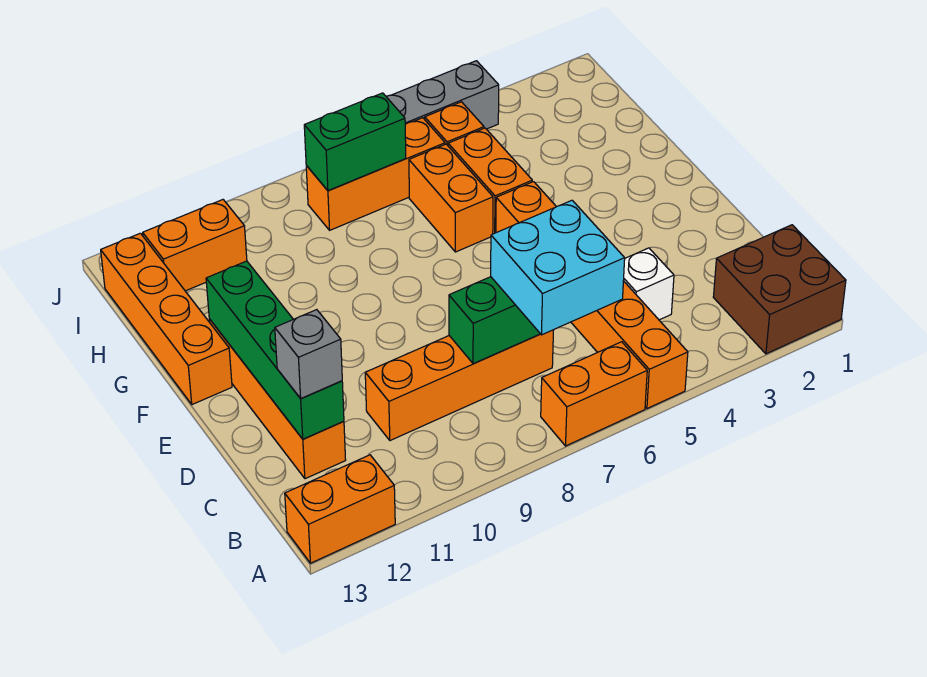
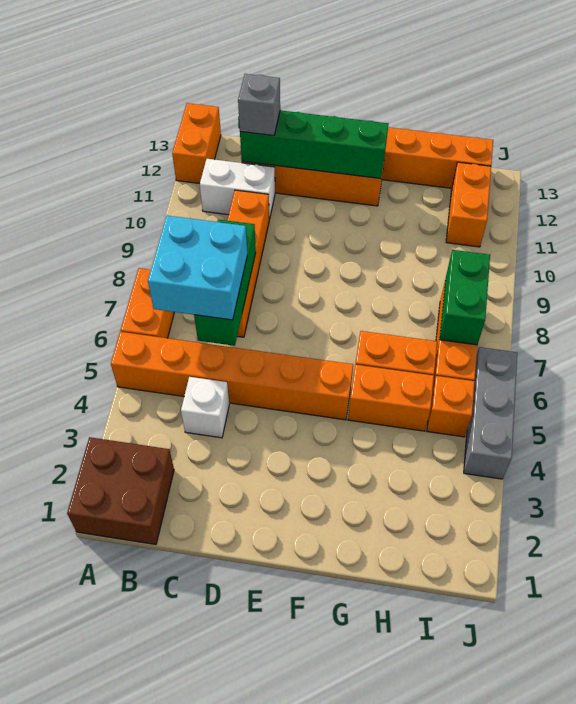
none -> white 1x2 brick [200,159,275,220]

